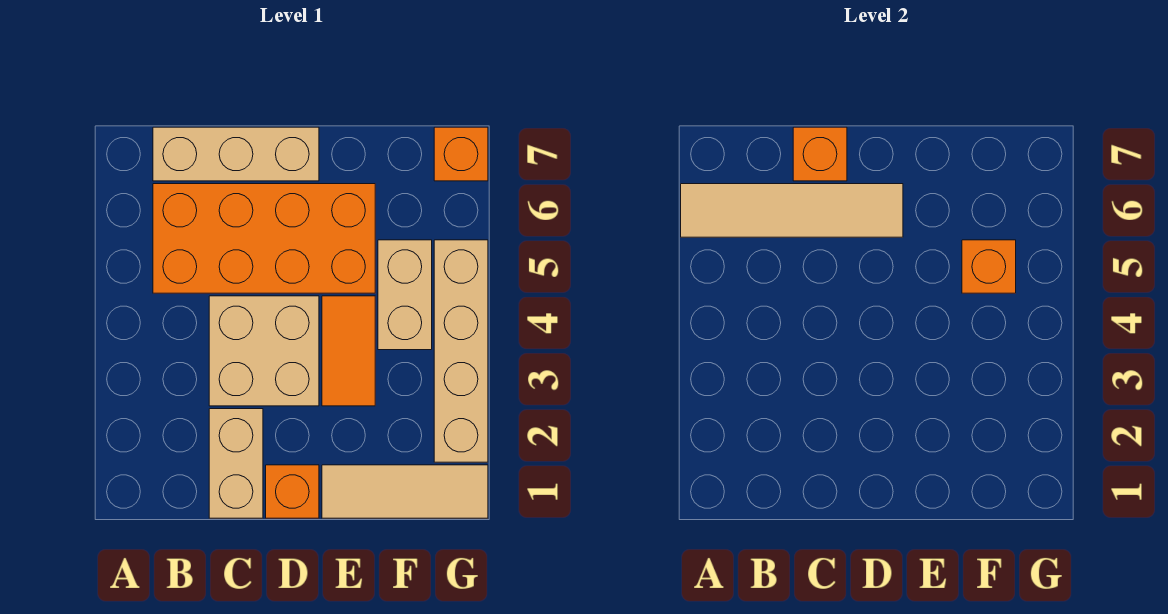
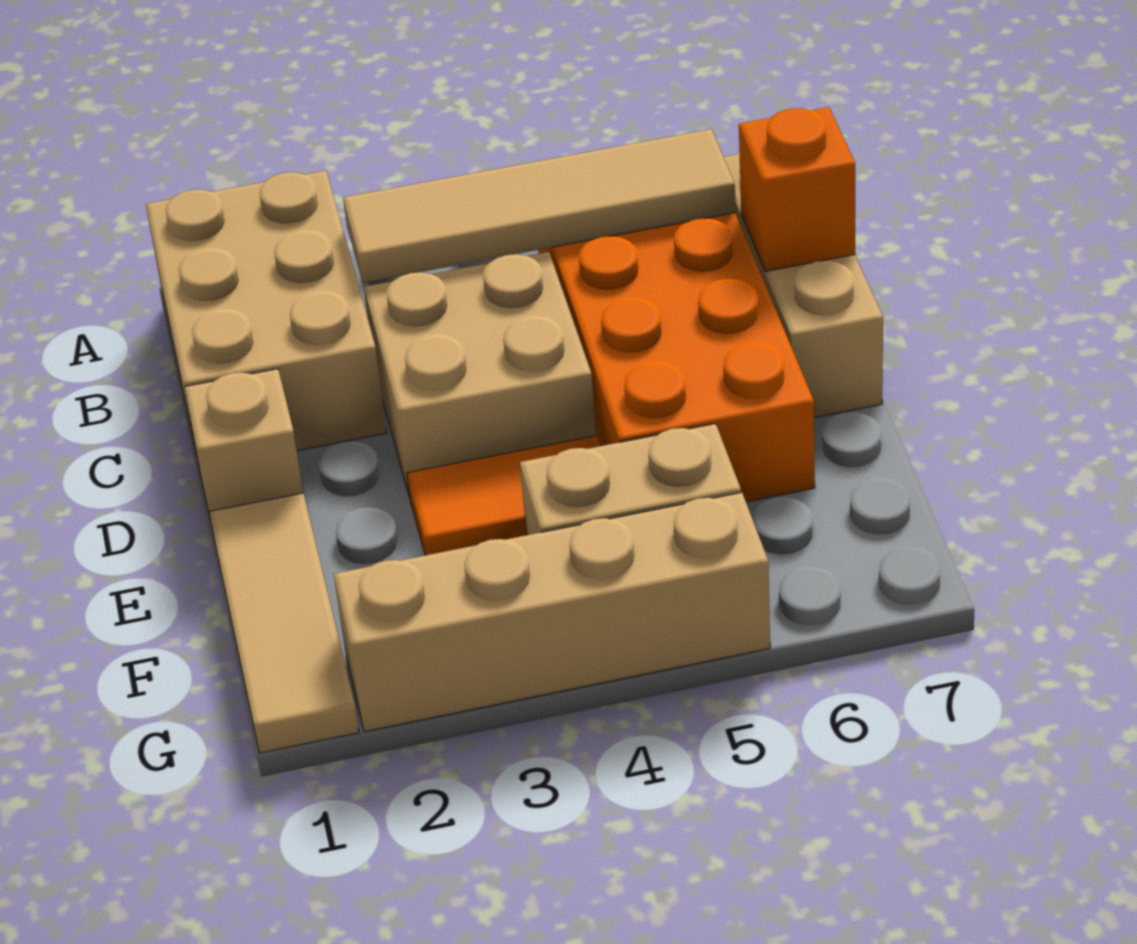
tan 1x4 tile [681,184,903,237] -> tan 1x4 tile turned to [343,129,736,283]
tan 1x2 brick [209,409,263,518] -> tan 2x3 brick [146,171,387,459]
orange 1x1 brick [266,465,319,518] -> tan 1x1 brick [184,369,303,526]
orange 1x1 brick [962,240,1016,293] -> none
orange 1x1 brick [434,127,488,181] -> none

